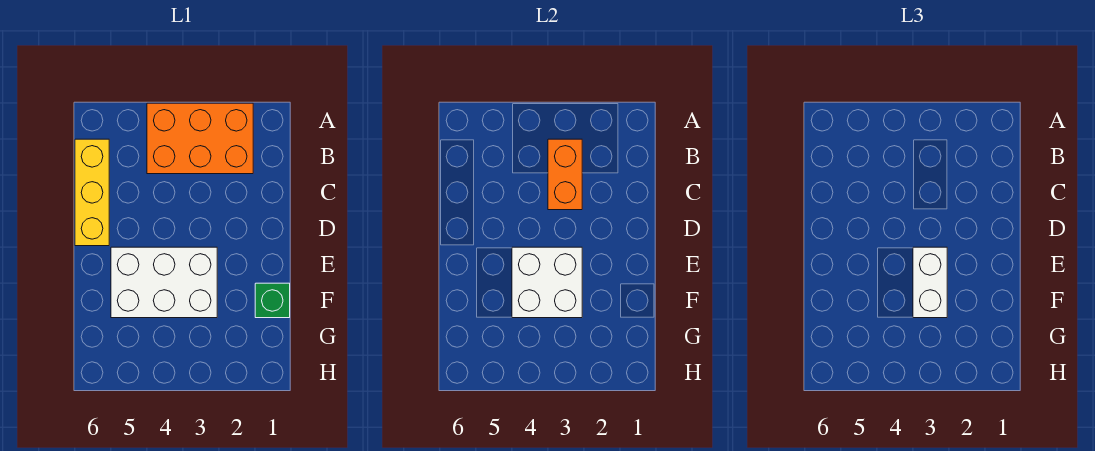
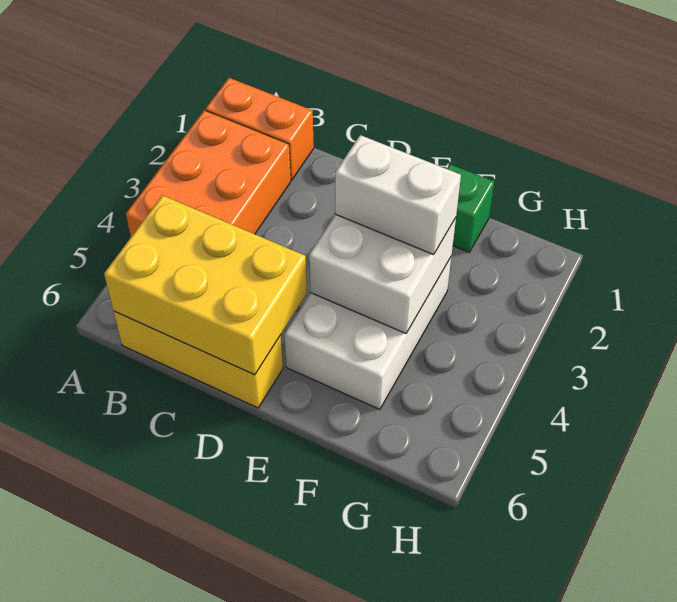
orange 1x2 brick [548,139,582,210] -> orange 1x2 brick moved to [205,78,314,180]
none -> yellow 2x3 brick [104,195,307,375]

